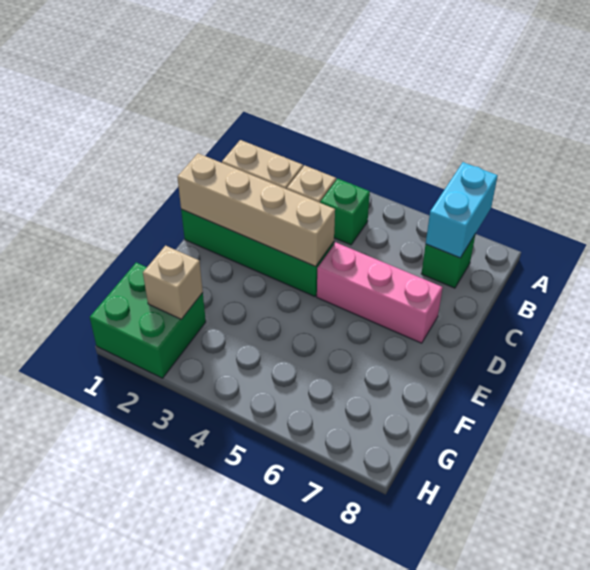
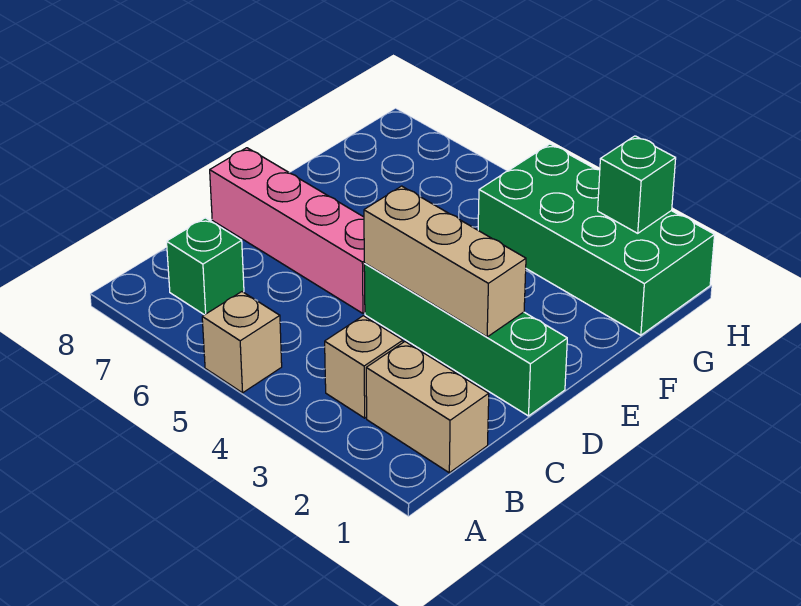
cyan 1x2 brick [426,162,498,258] -> none
green 1x1 brick [320,179,370,245] -> green 1x1 brick moved to [598,136,676,233]
tan 1x4 brick [177,153,335,266] -> tan 1x3 brick [364,186,526,337]
pink 1x3 brick [317,242,443,343] -> pink 1x4 brick [210,148,365,313]
green 2x2 brick [90,263,206,378] -> green 2x4 brick [478,144,715,335]
tan 1x1 brick [143,246,203,319] -> tan 1x1 brick moved to [202,292,282,393]

